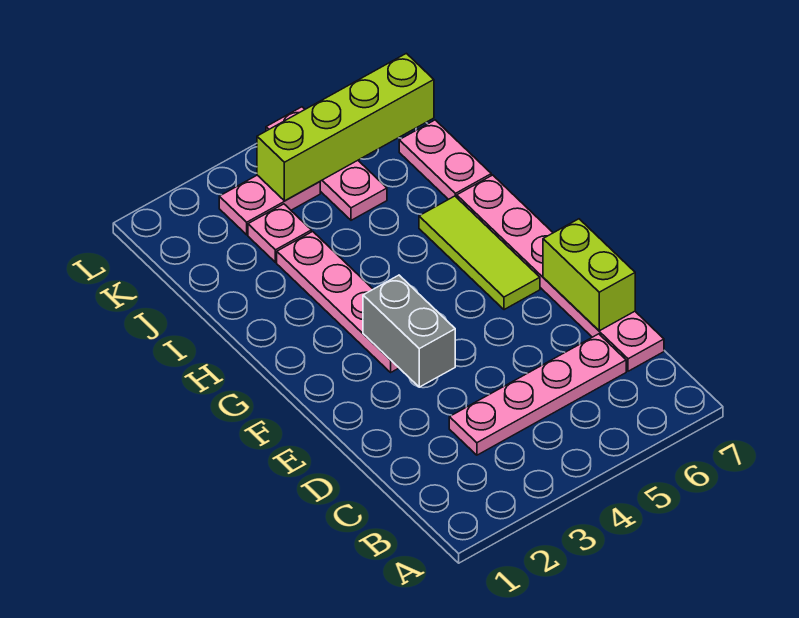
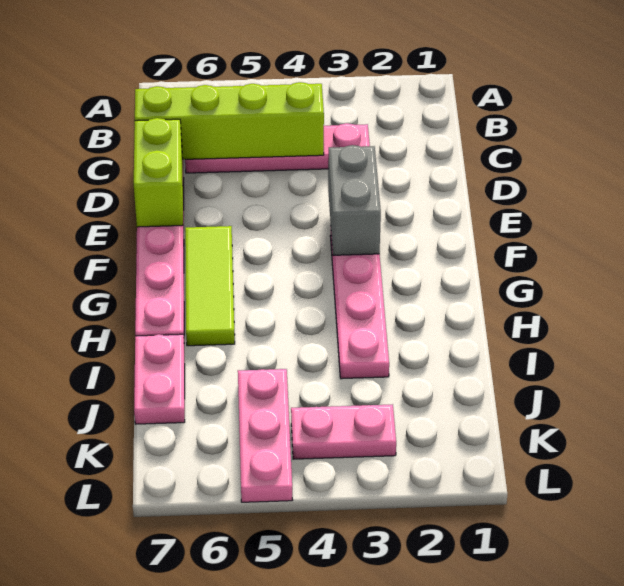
pink 1x1 plate [248,204,311,262] -> none
lime 1x4 brick [257,53,434,201] -> lime 1x4 brick moved to [135,82,324,159]

